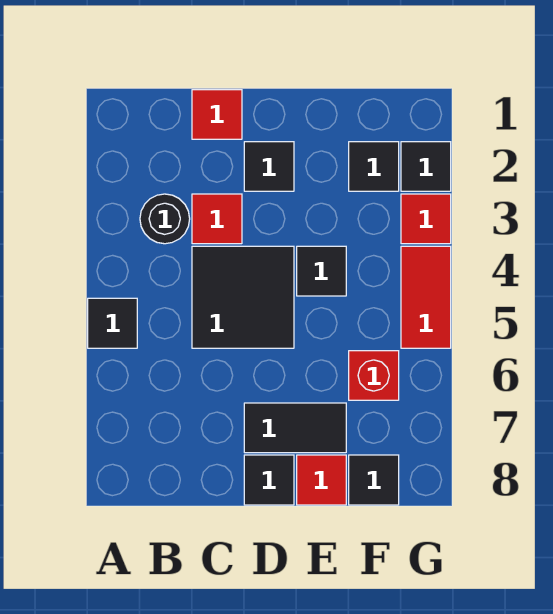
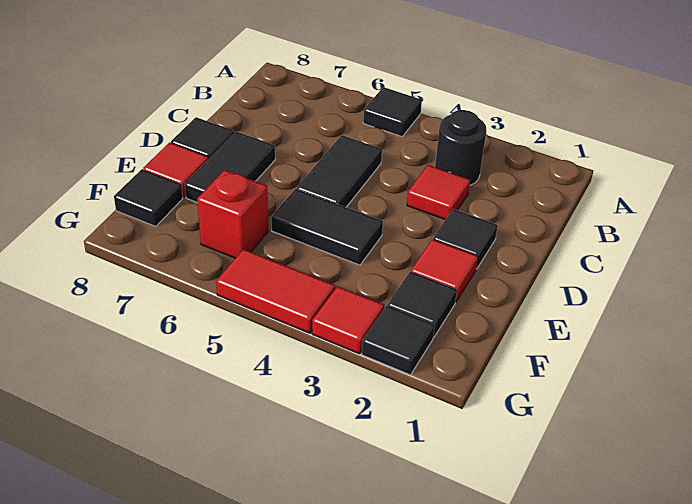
red 1x1 tile [192,90,242,139] -> red 1x1 tile moved to [411,239,478,302]
black 2x2 tile [192,246,294,348] -> black 1x2 tile [297,135,382,207]
black 1x1 tile [297,246,346,296] -> black 1x2 tile [271,189,383,265]

